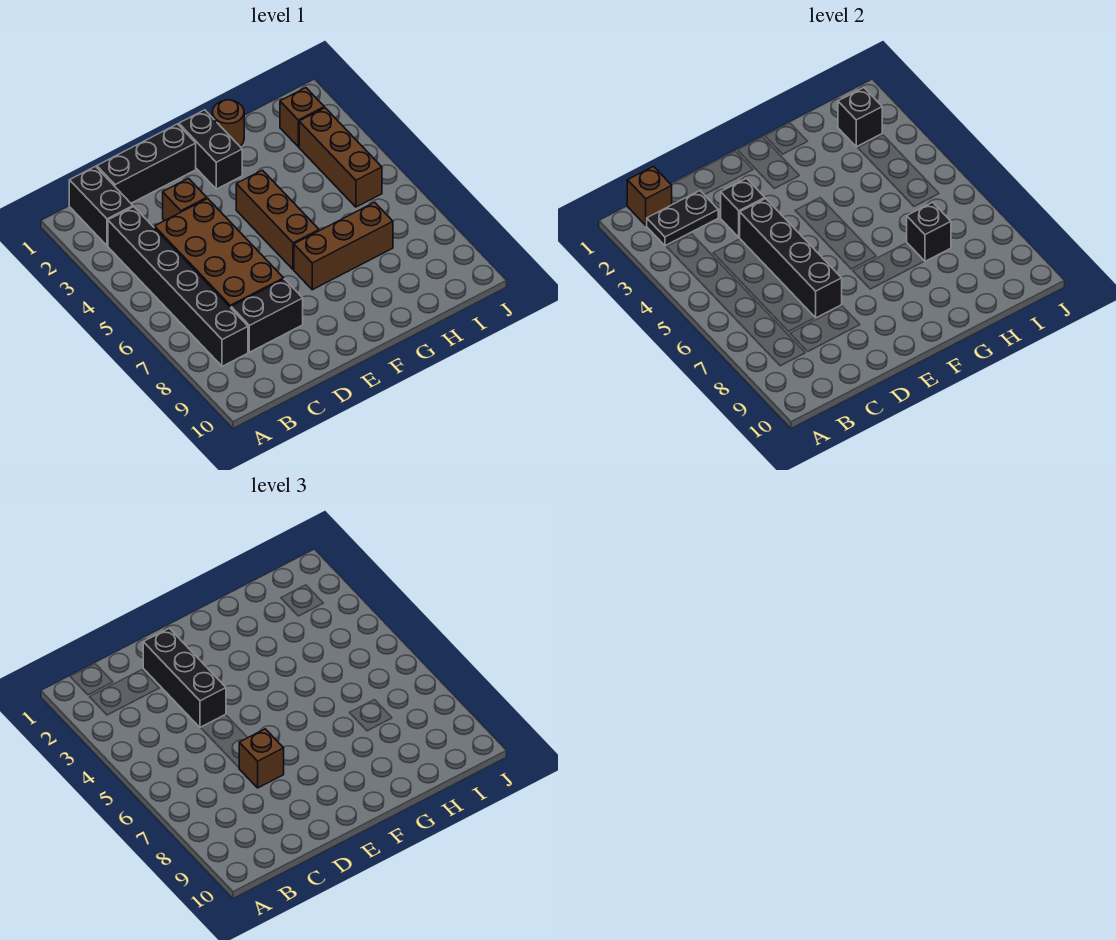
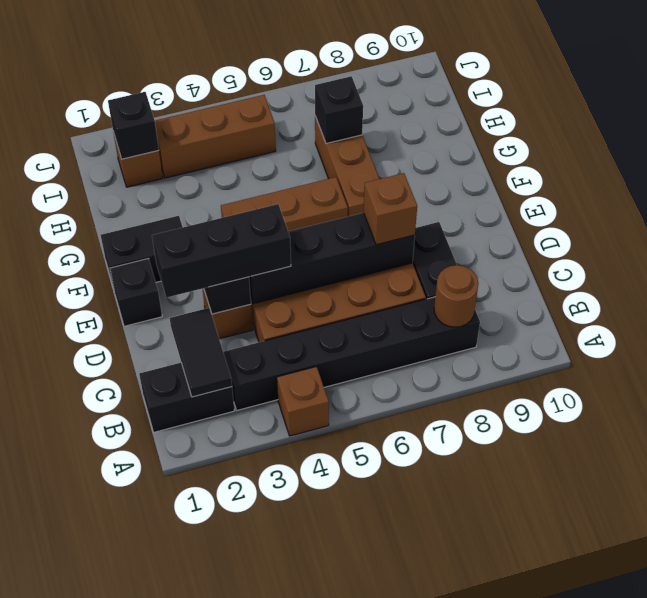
brown 1x1 brick [627,166,672,225] -> brown 1x1 brick moved to [277,367,329,436]
black 1x2 plate [646,191,718,246] -> black 1x2 tile [170,308,232,397]
black 1x3 brick [97,124,196,203] -> black 1x1 brick [110,259,162,326]
brown 1x1 round brick [212,100,244,146] -> brown 1x1 round brick moved to [434,265,479,327]

